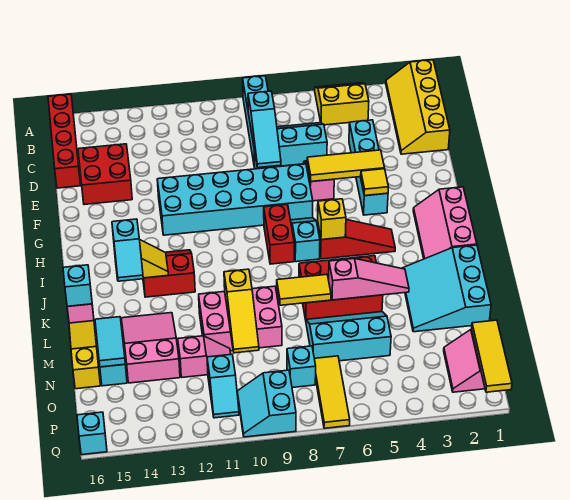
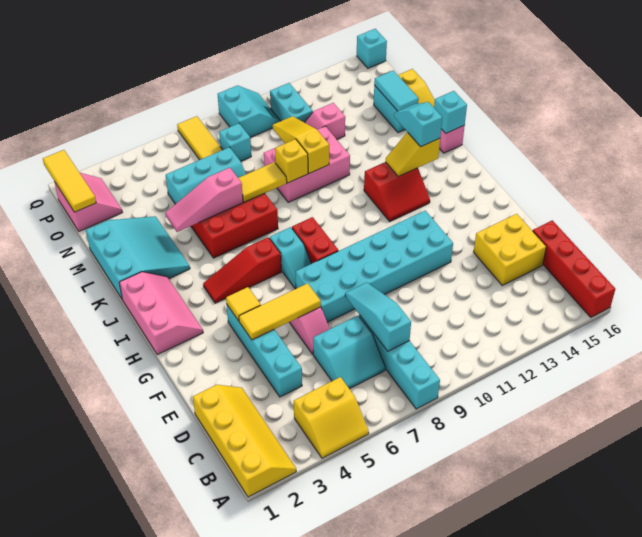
red 2x2 brick [78,144,132,205] -> yellow 2x2 brick [474,214,546,285]
yellow 1x1 brick [318,199,346,240] -> yellow 1x1 brick moved to [275,139,308,183]
pink 2x3 slope [121,313,180,383] -> none
cyan 1x2 slope [207,354,239,418] -> cyan 1x2 brick [270,83,313,123]

